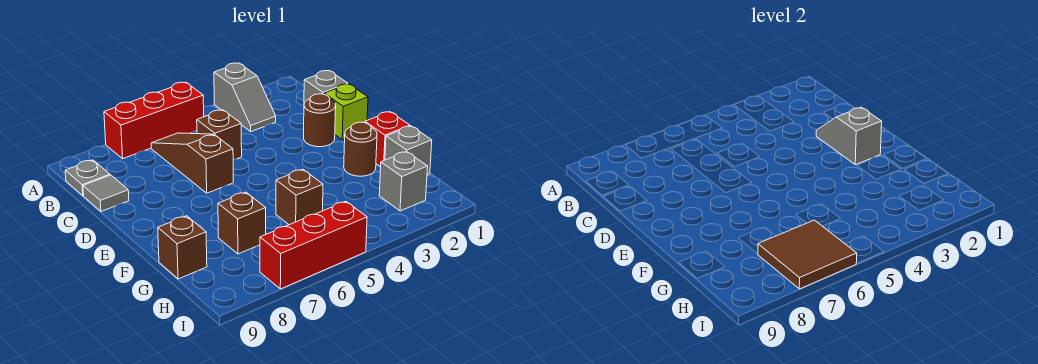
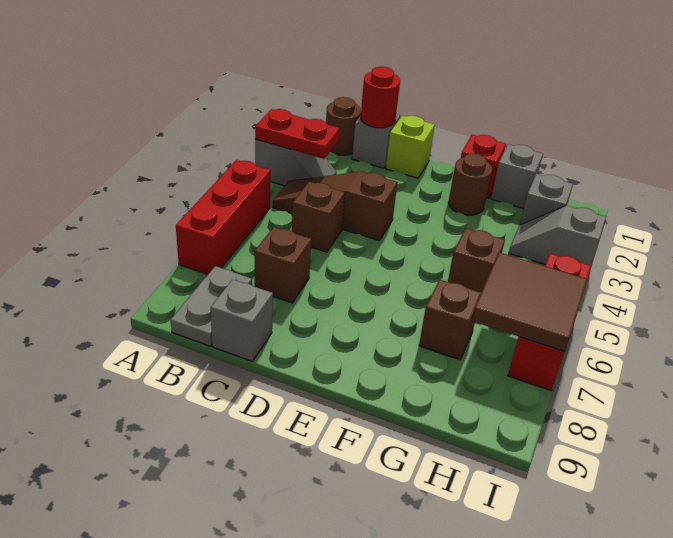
none -> red 1x2 plate [255,109,340,159]
brown 1x3 slope [151,133,233,193] -> brown 1x3 slope moved to [273,171,398,241]
grey 1x1 plate [65,160,110,196] -> grey 1x2 plate [171,266,252,346]
none -> red 1x1 round brick [361,67,400,128]
grey 1x1 tile [83,175,129,212] -> grey 1x1 brick [211,279,273,361]
brown 1x1 round brick [304,94,336,147] -> brown 1x1 round brick moved to [326,97,361,155]
grey 1x2 slope [816,107,882,165] -> grey 1x2 slope moved to [509,206,606,265]
brown 1x1 brick [158,216,207,279] -> brown 1x1 brick moved to [255,227,311,303]

